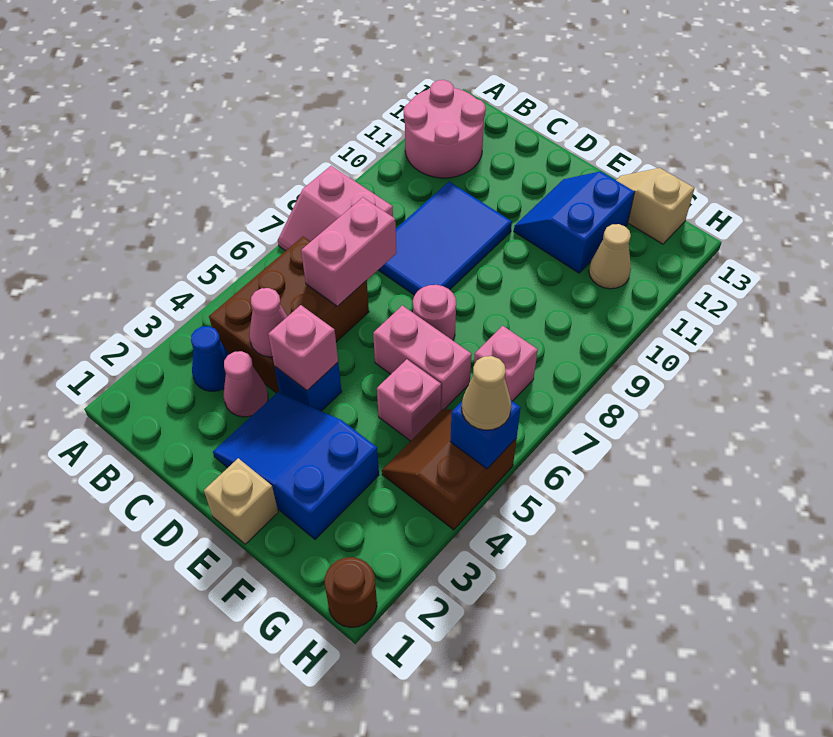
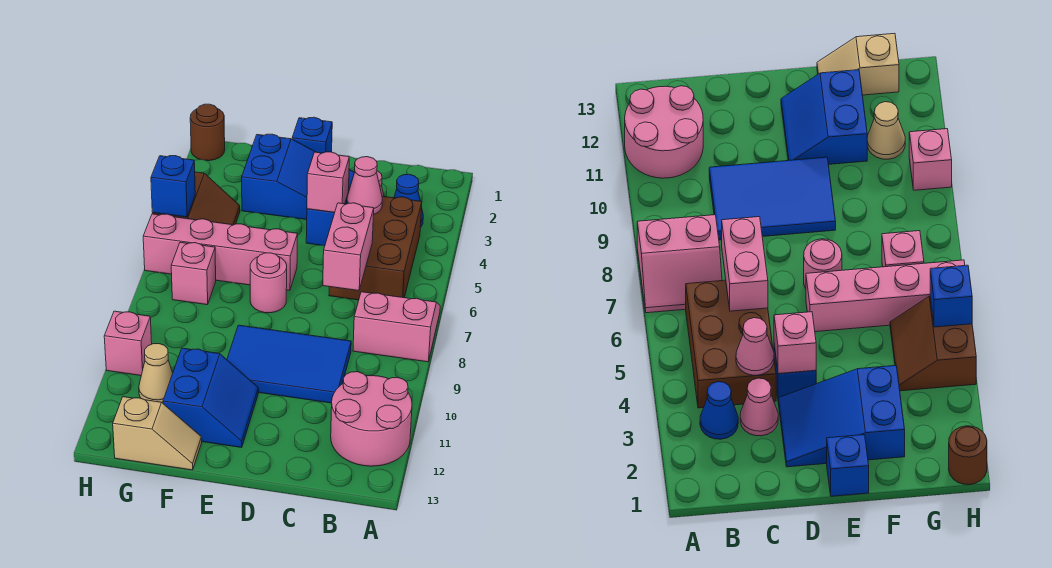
blue 2x3 tile [379,182,512,295] -> blue 2x3 tile turned to [227,325,351,403]
tan 1x1 brick [204,458,278,544] -> blue 1x1 brick [292,117,332,153]
pink 1x2 brick [373,305,472,410] -> pink 1x4 brick [143,214,298,290]
pink 1x1 brick [377,359,441,441] -> pink 1x1 brick moved to [104,311,152,376]
tan 1x1 cone [462,356,511,430] -> none

